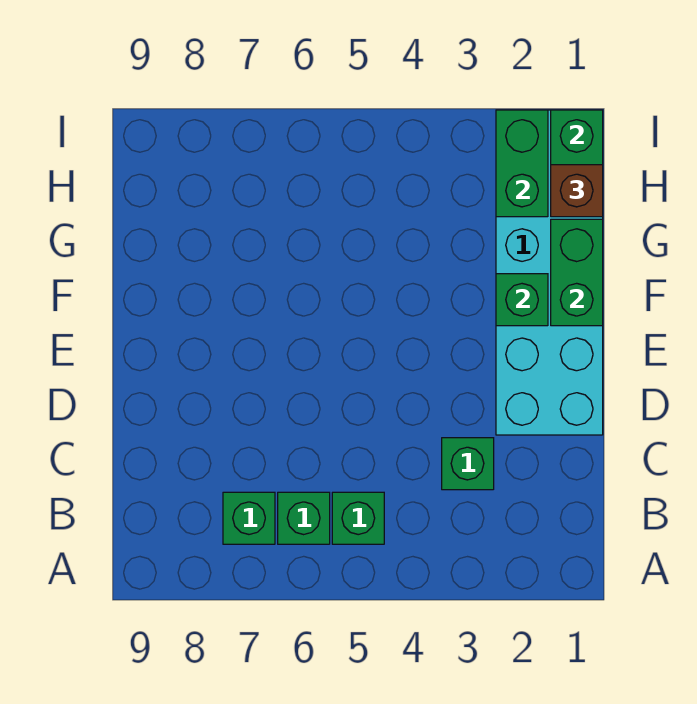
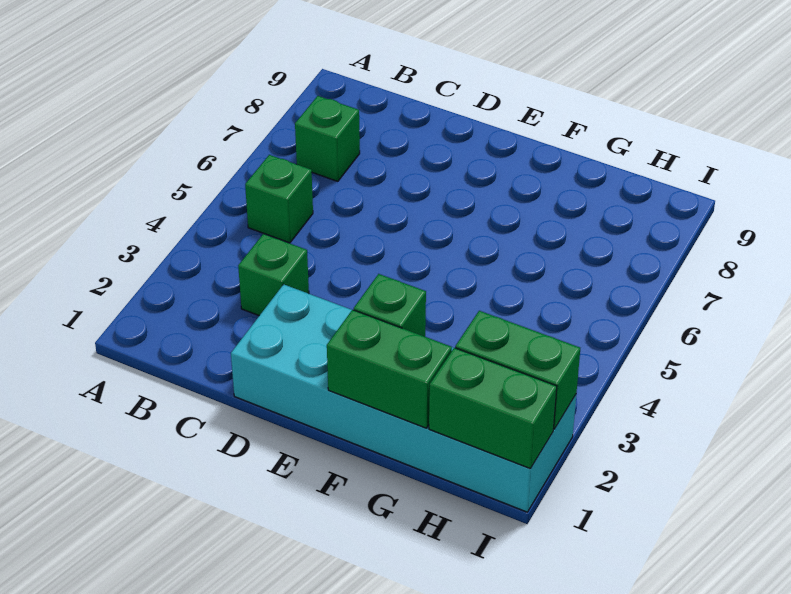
green 1x1 brick [278,492,330,544] -> none
brown 1x1 brick [551,165,603,217] -> none

